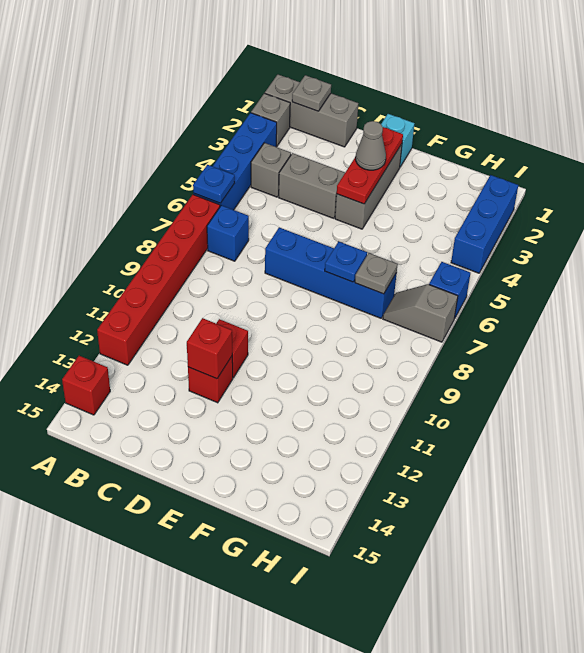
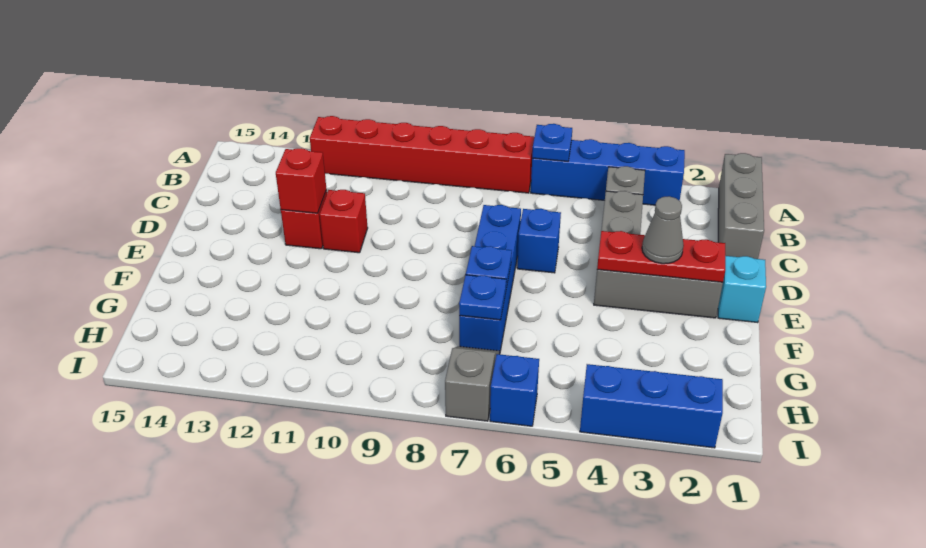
grey 1x1 brick [251,93,290,147] -> none
red 1x1 brick [62,356,110,415] -> none
grey 1x1 plate [292,75,331,111] -> none
blue 1x1 brick [207,205,249,261] -> blue 1x1 brick moved to [517,209,561,273]
grey 1x1 plate [355,253,398,294] -> blue 1x1 plate [459,275,506,320]

